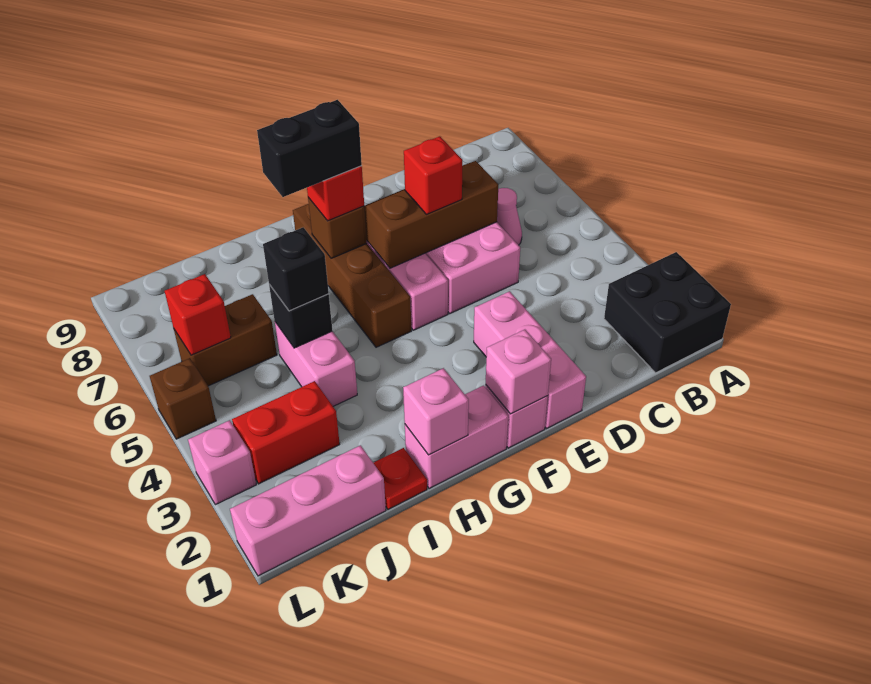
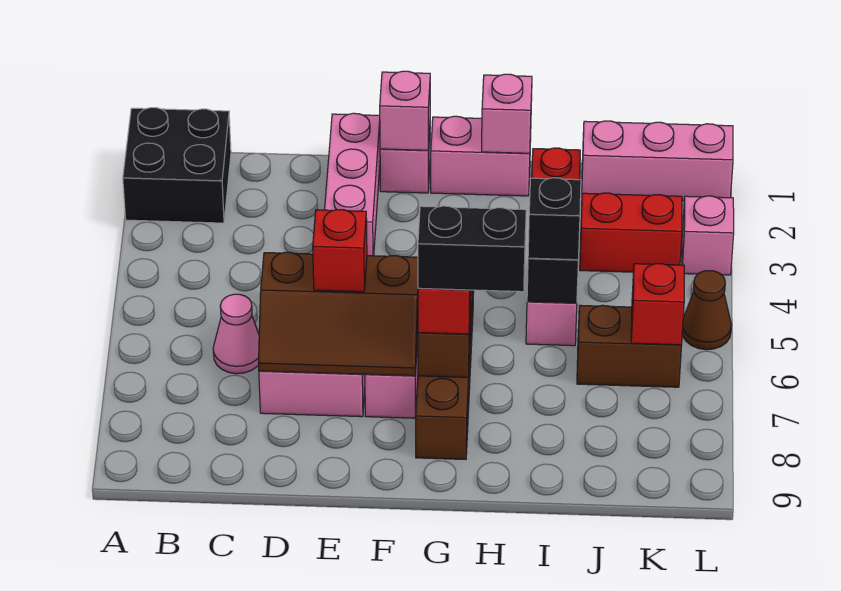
brown 1x1 brick [150,358,216,439] -> brown 1x1 cone [682,271,731,350]

